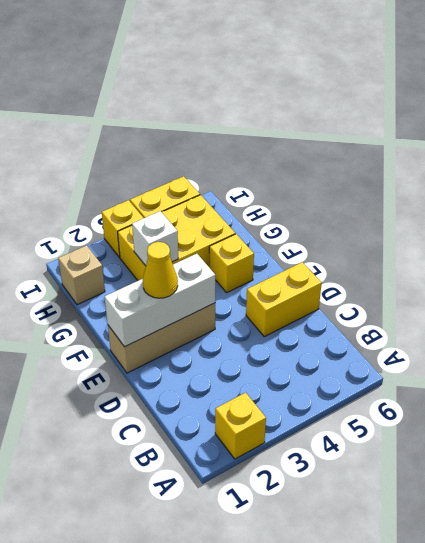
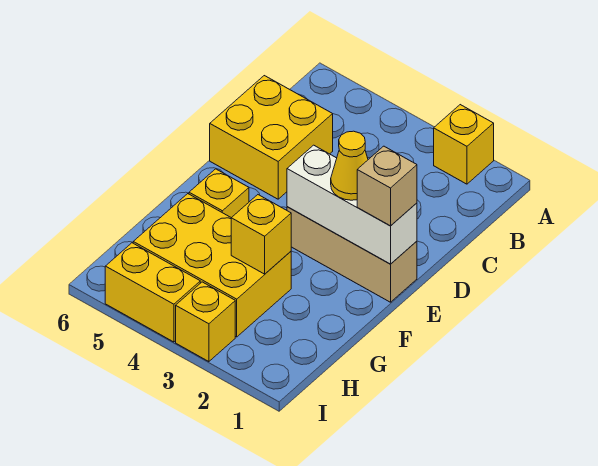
yellow 1x2 brick [246,262,322,337] -> yellow 2x2 brick [210,76,333,199]
white 1x1 brick [132,211,178,266] -> yellow 1x1 brick [231,195,291,274]
tan 1x1 brick [58,245,105,305] -> tan 1x1 brick moved to [357,146,417,226]

